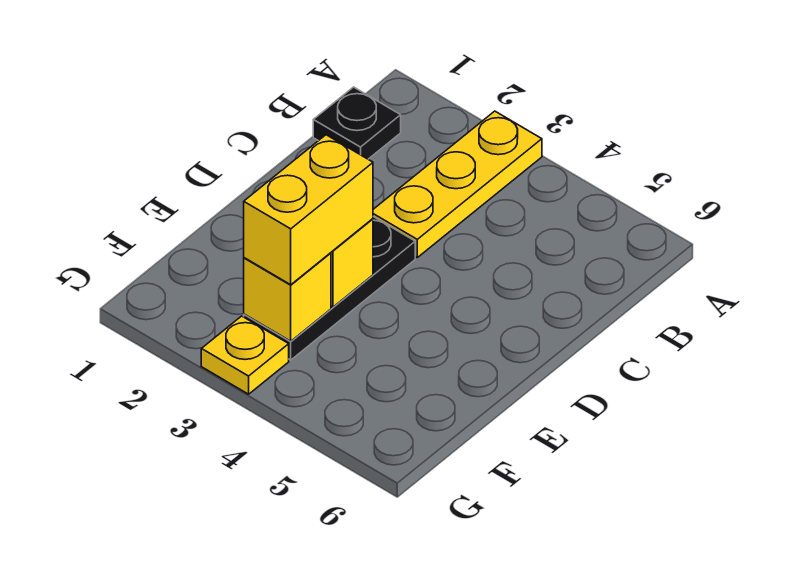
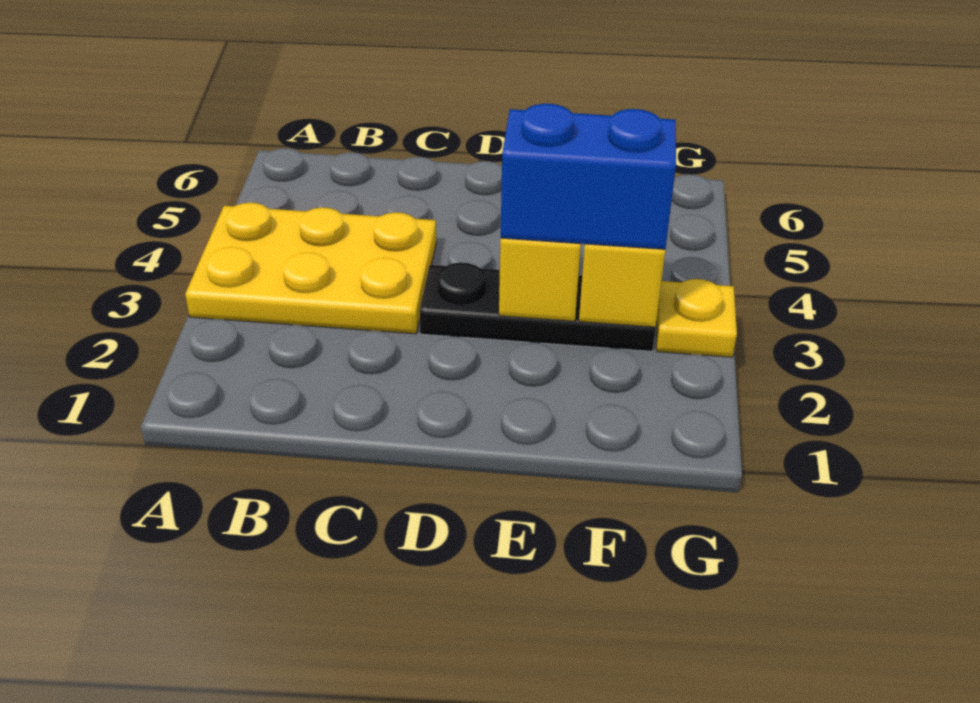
yellow 1x3 plate [373,111,542,257] -> yellow 2x3 plate [185,202,436,334]
black 1x1 plate [313,87,401,159] -> none
yellow 1x2 brick [244,135,373,285] -> blue 1x2 brick [501,104,676,249]

